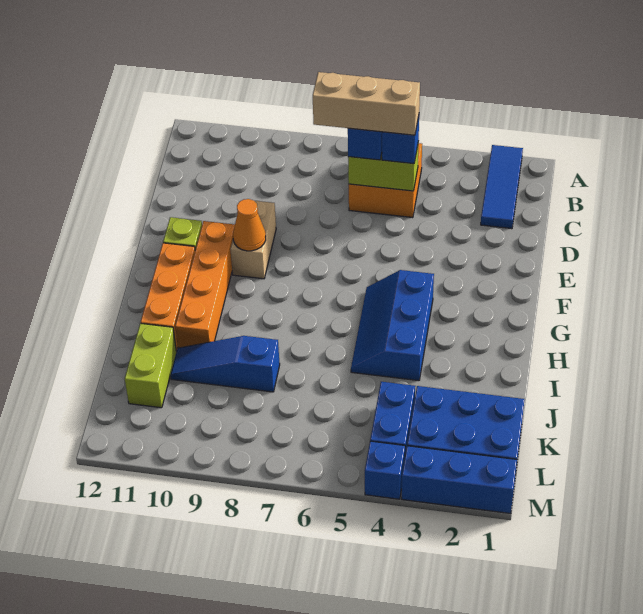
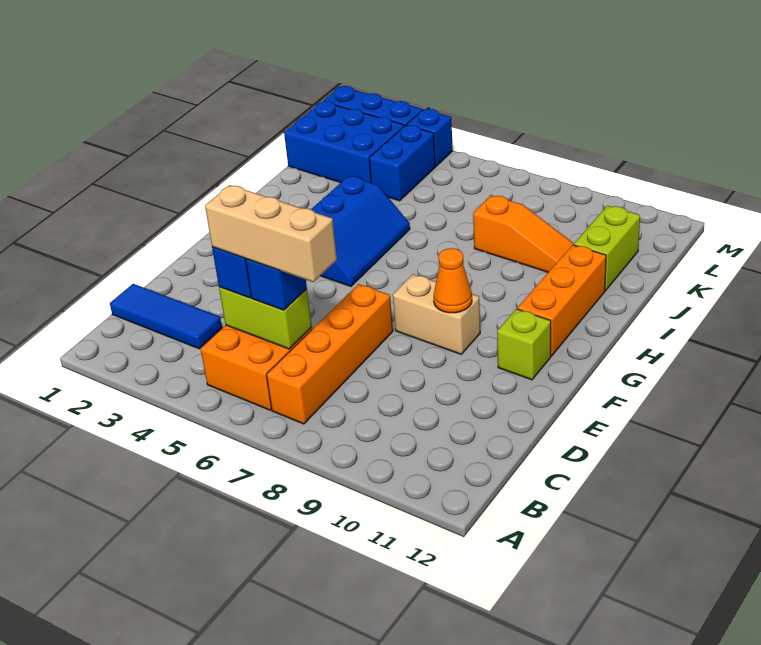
blue 1x3 tile [481,145,523,229] -> blue 1x3 tile turned to [110,284,222,349]
tan 1x2 brick [230,201,276,279] -> tan 1x2 brick turned to [393,274,480,354]
orange 1x4 brick [175,221,235,348] -> orange 1x4 brick moved to [266,284,393,424]
blue 1x3 slope [170,336,280,392] -> orange 1x3 slope [473,195,574,272]

